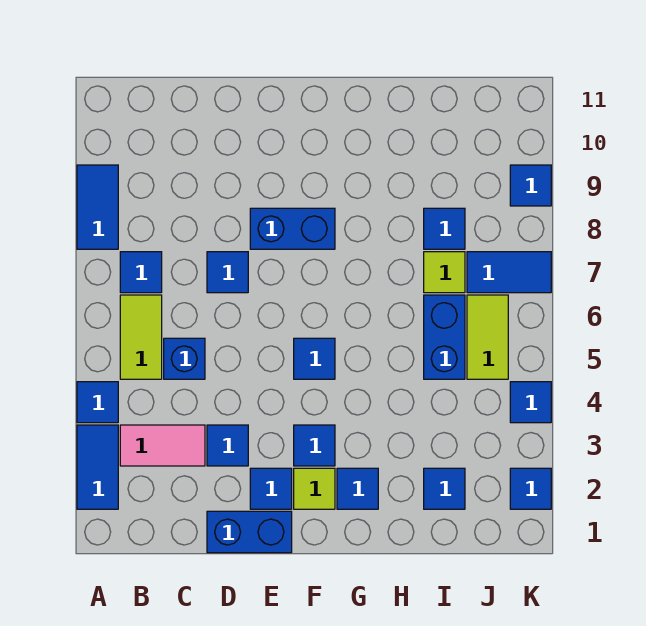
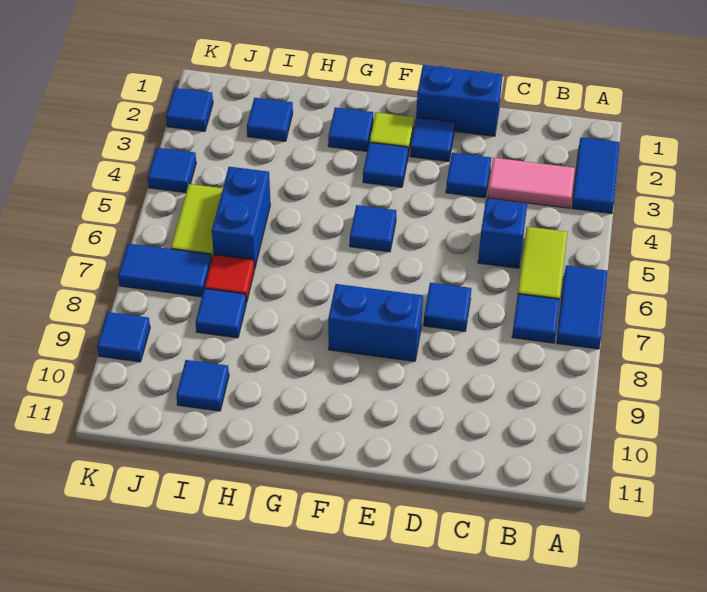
blue 1x1 tile [77,382,118,423] -> blue 1x1 tile moved to [176,360,229,411]
blue 1x2 tile [77,165,118,249] -> blue 1x2 tile moved to [557,265,608,349]
lime 1x1 tile [424,252,465,293] -> red 1x1 tile [205,255,255,302]

